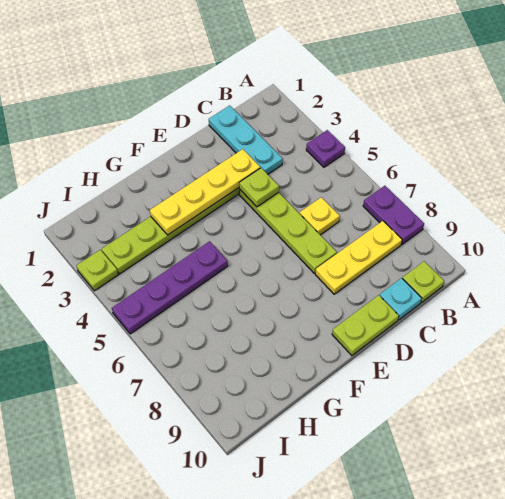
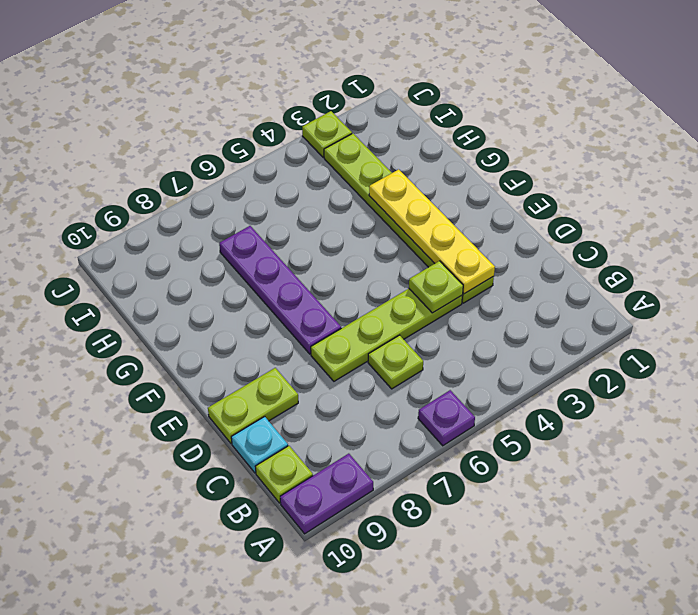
purple 1x1 plate [306,130,345,167] -> purple 1x1 plate moved to [418,390,475,446]
purple 1x2 plate [363,186,424,244] -> purple 1x2 plate moved to [280,454,373,534]
yellow 1x3 plate [315,221,402,294] -> none
cyan 1x3 plate [209,105,283,174] -> none
yellow 1x1 plate [300,197,340,235] -> lime 1x1 plate [368,335,423,389]
lime 1x2 plate [332,295,399,356] -> lime 1x2 plate turned to [208,368,298,444]
purple 1x4 plate [112,241,228,334] -> purple 1x4 plate moved to [219,226,341,354]

